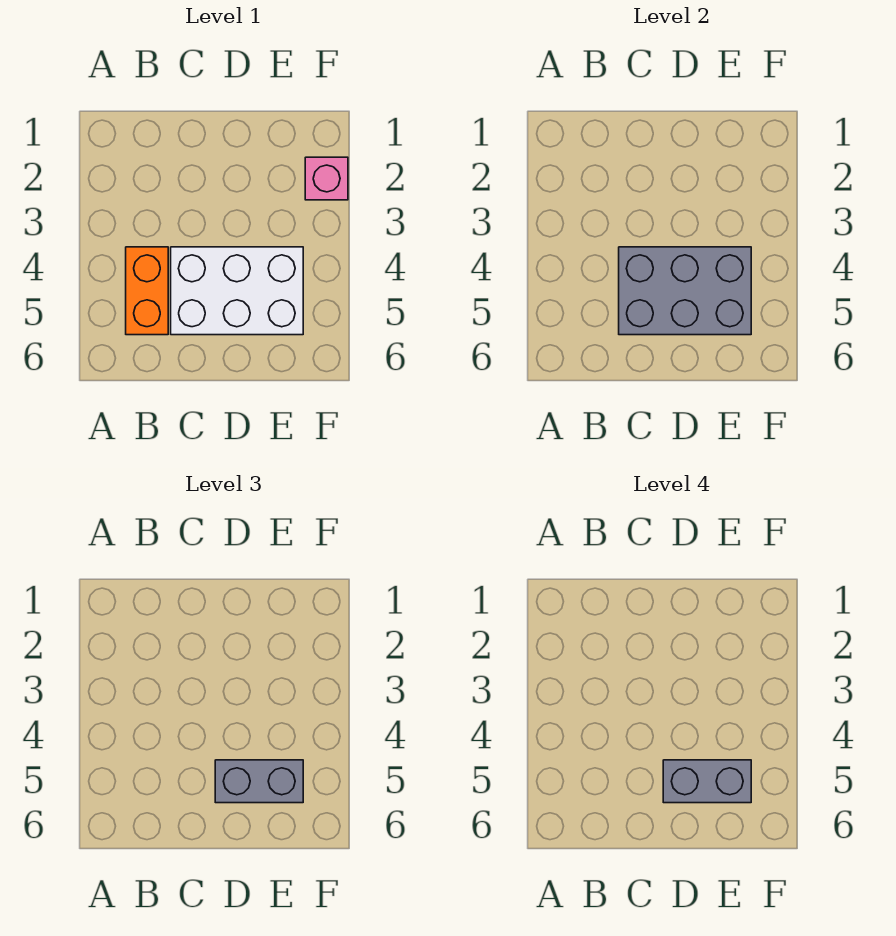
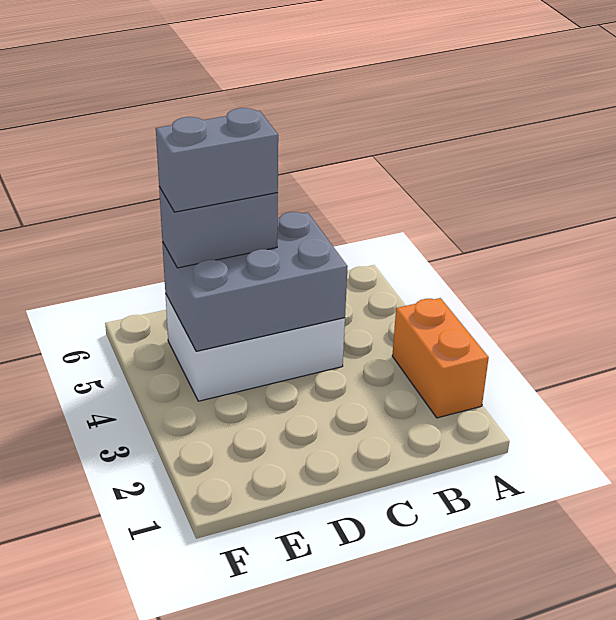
orange 1x2 brick [126,247,168,335] -> orange 1x2 brick moved to [392,298,489,418]
pink 1x1 brick [305,157,348,200] -> none

